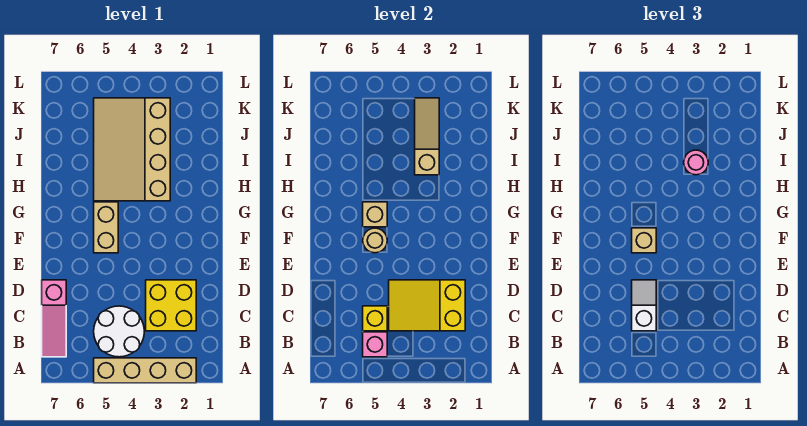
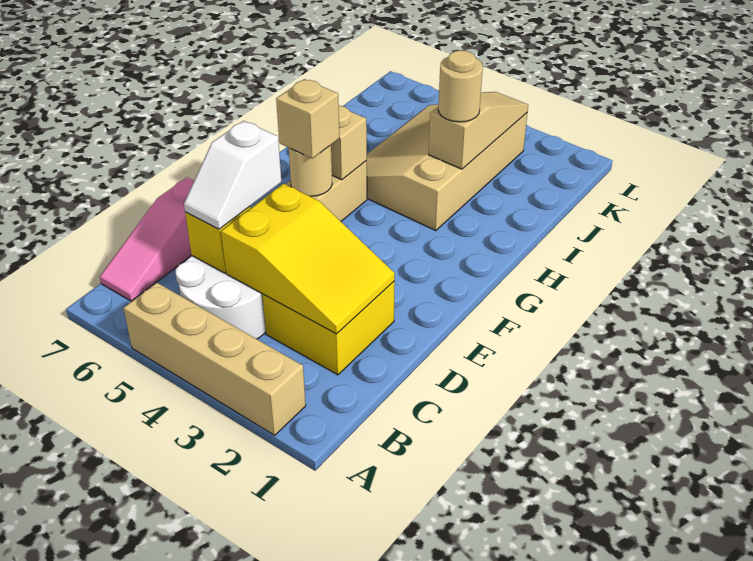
pink 1x1 brick [363,332,387,357] -> none
yellow 2x3 slope [389,280,465,331] -> yellow 2x3 slope turned to [221,184,395,334]
white 1x2 slope [632,280,656,331] -> white 1x2 slope turned to [184,121,281,229]
pink 1x1 round brick [684,150,708,175] -> tan 1x1 round brick [438,50,483,122]

